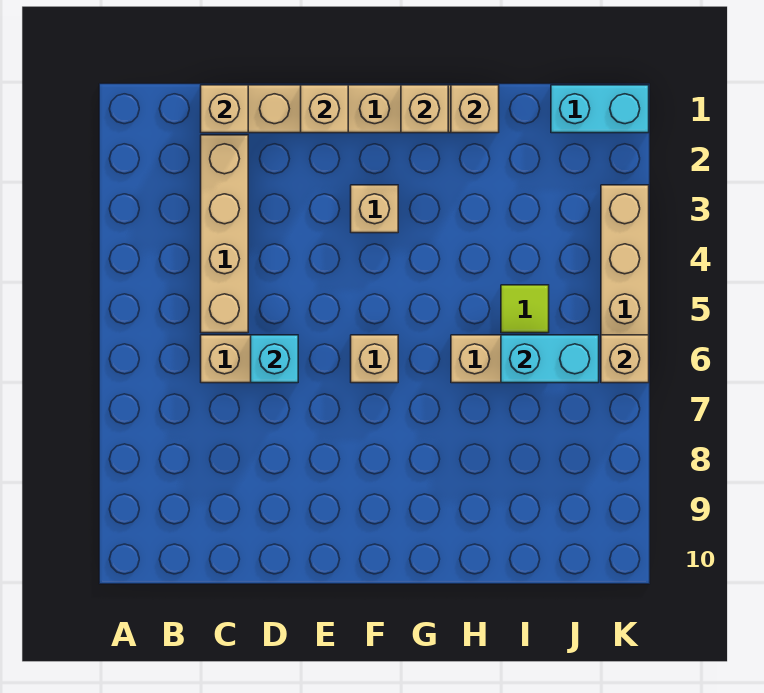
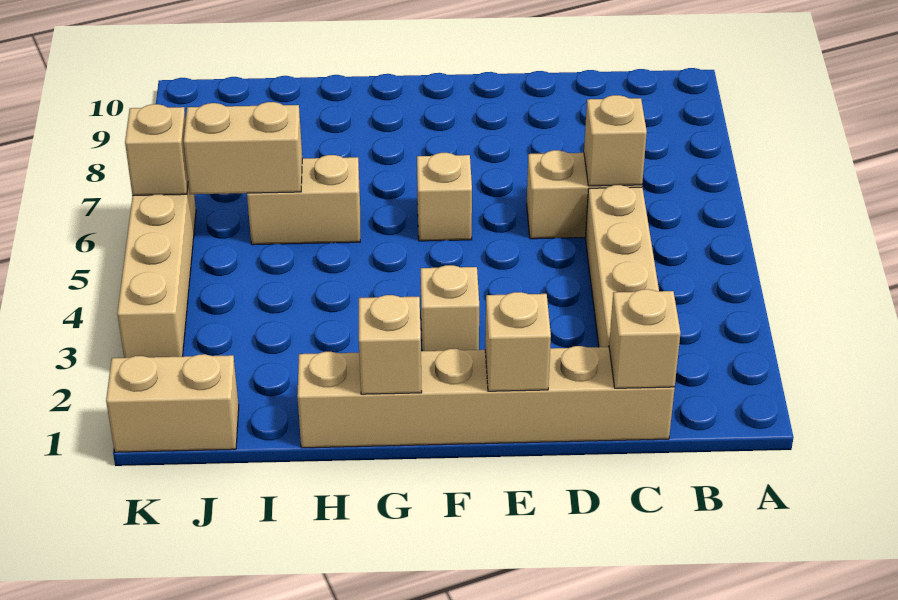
cyan 1x1 brick [251,335,298,383] -> none
tan 1x1 brick [451,85,499,133] -> tan 1x1 brick moved to [584,95,647,186]
lime 1x1 tile [501,285,549,333] -> none
cyan 1x2 brick [501,335,599,383] -> tan 1x2 brick [184,102,302,194]
cyan 1x2 brick [551,85,649,133] -> tan 1x2 brick [106,354,239,452]

